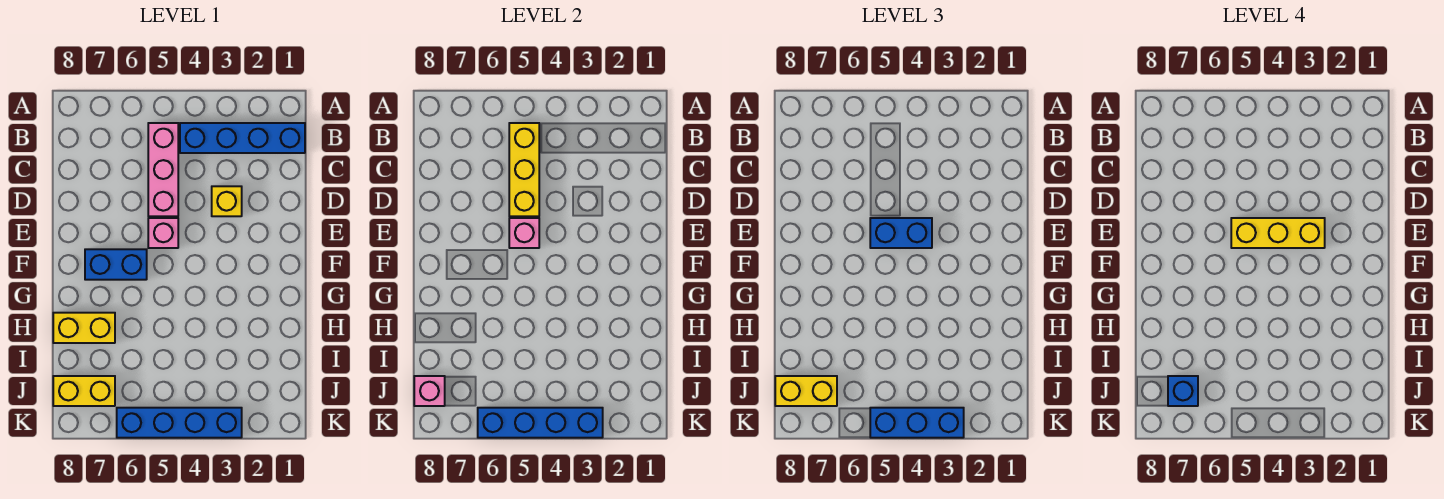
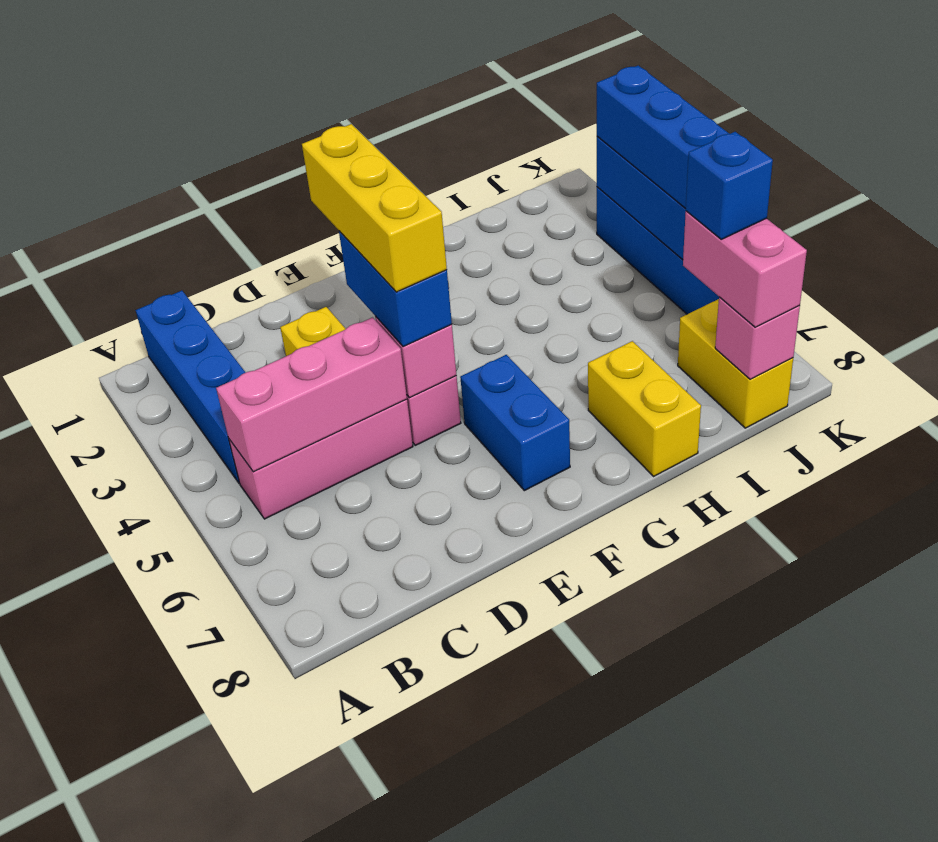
yellow 1x3 brick [509,123,539,216] -> pink 1x3 brick [216,317,407,472]
yellow 1x2 brick [775,376,837,406] -> pink 1x2 brick [683,211,807,327]

